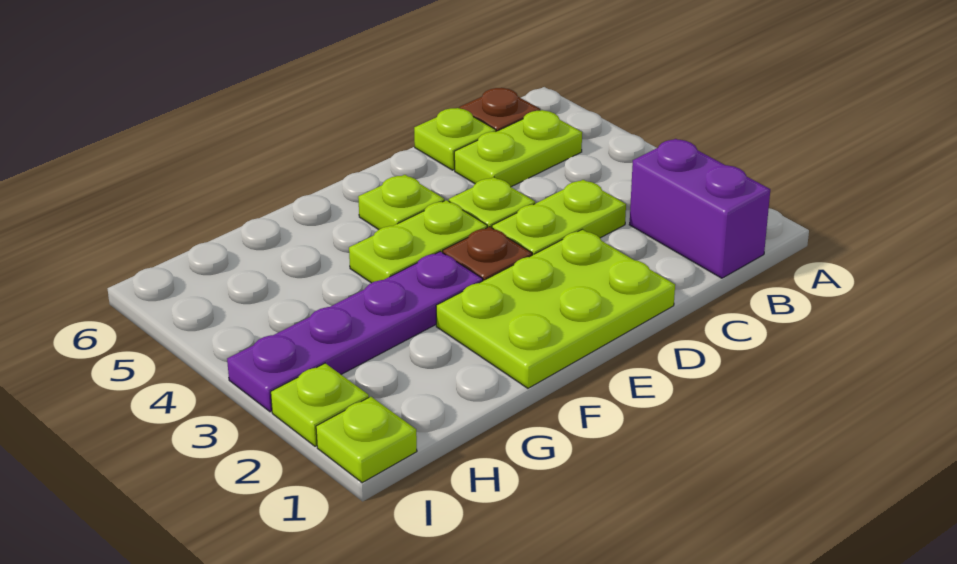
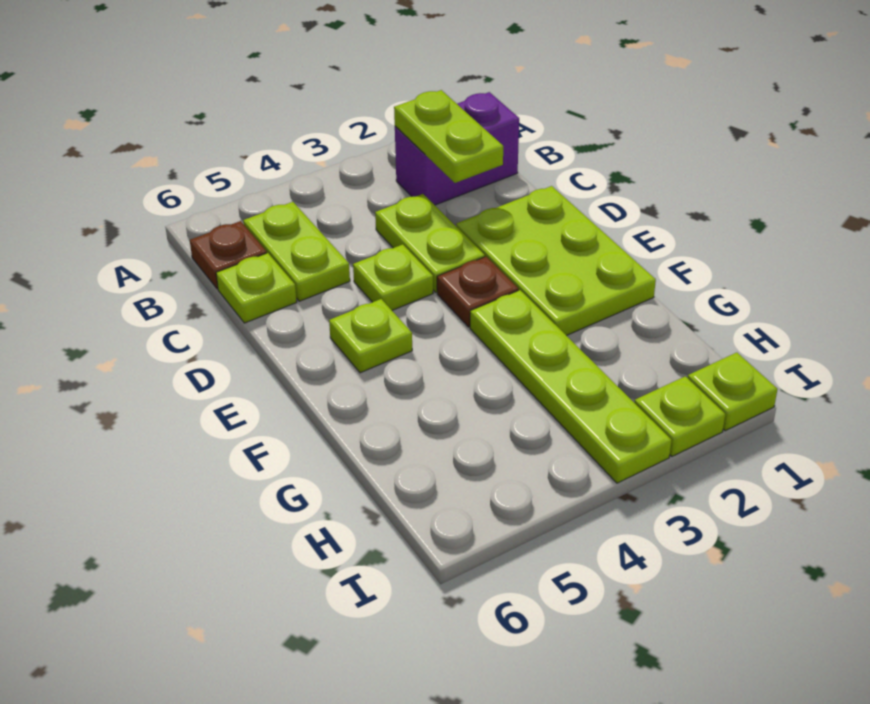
lime 1x2 plate [349,200,487,283] -> lime 1x2 plate moved to [394,90,503,183]
purple 1x4 plate [227,251,483,412] -> lime 1x4 plate [470,290,671,483]

